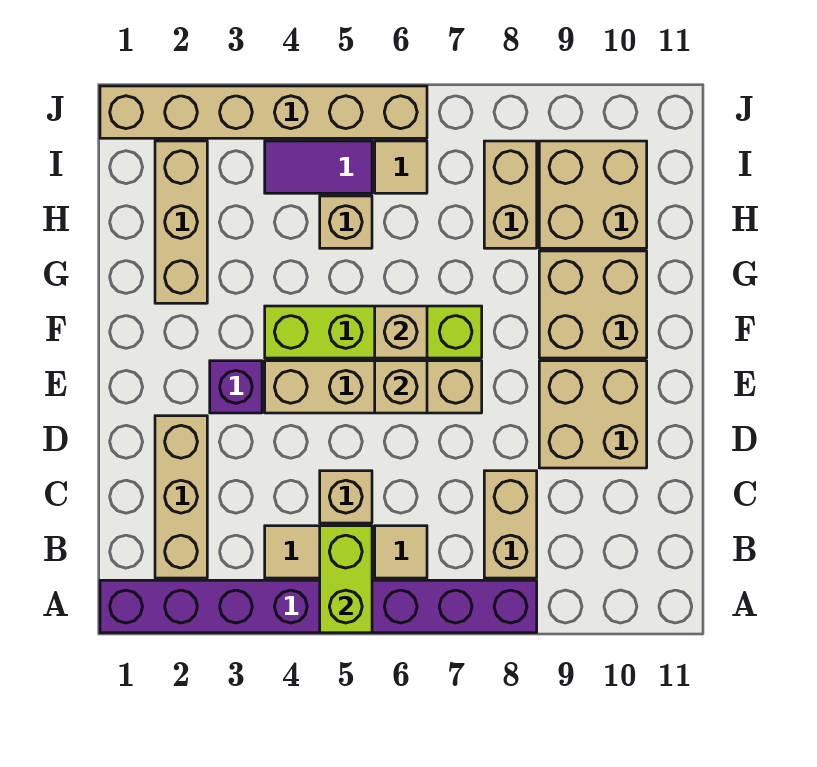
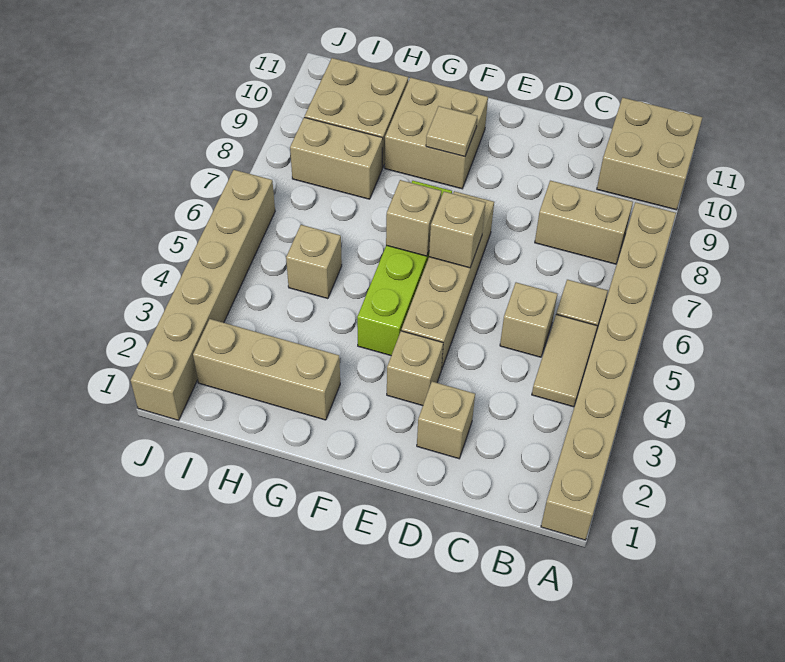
purple 1x8 brick [100,580,537,633] -> tan 1x8 brick [541,202,676,540]
lime 1x2 brick [320,526,372,633] -> none
tan 1x3 brick [155,416,207,578] -> tan 1x1 brick [417,382,475,459]
tan 2x2 brick [539,361,647,468] -> tan 2x2 brick moved to [597,98,702,210]
purple 1x1 brick [210,361,262,413] -> tan 1x1 brick [387,331,443,406]
purple 1x2 tile [265,141,372,193] -> none
tan 1x1 tile [375,141,427,193] -> tan 1x1 tile moved to [426,106,477,157]

